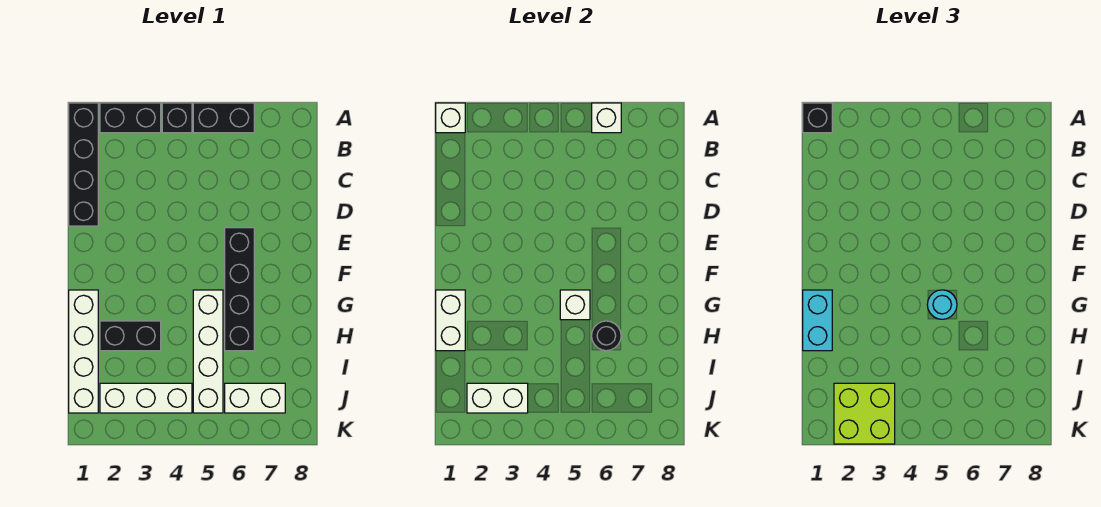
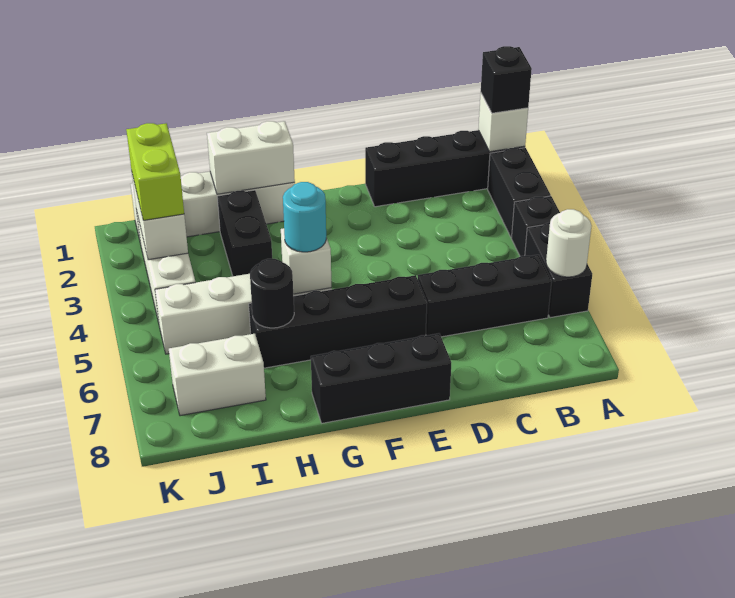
white 1x1 brick [592,103,621,133] -> white 1x1 round brick [546,209,592,277]
none -> black 1x3 brick [418,255,552,337]
none -> black 1x3 brick [311,333,451,423]
cyan 1x2 brick [803,290,832,351] -> none
lime 2x2 brick [834,383,895,444] -> lime 1x2 brick [126,123,184,220]
white 1x2 brick [225,383,285,413] -> white 1x2 brick turned to [169,334,266,416]

